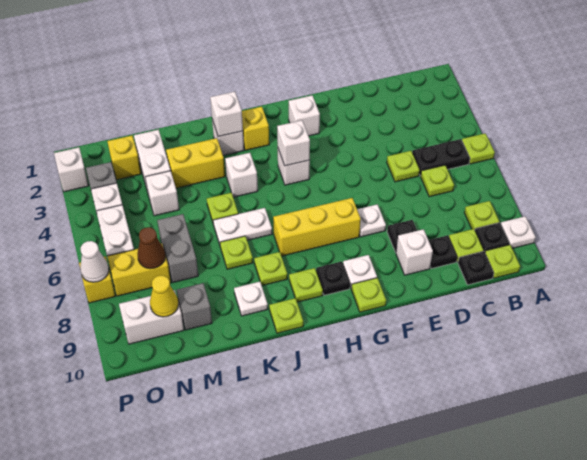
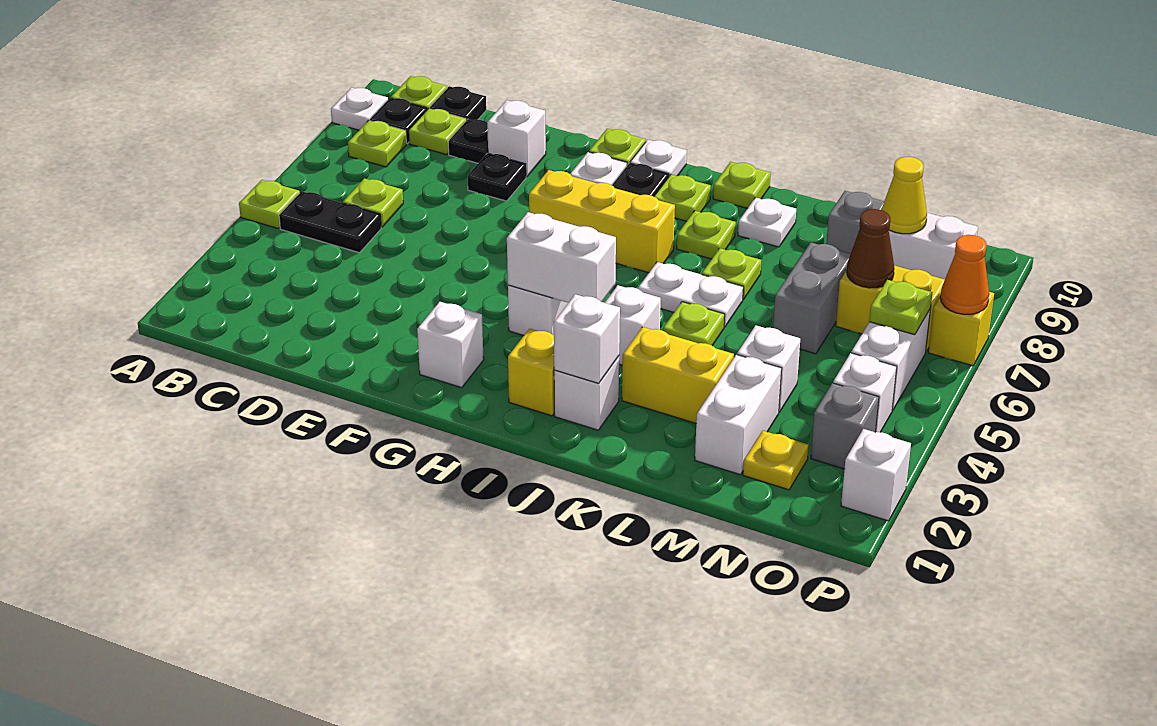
lime 1x1 plate [387,151,420,182] -> lime 1x1 plate moved to [869,280,932,335]
white 1x1 plate [357,204,386,237] -> white 1x1 plate moved to [630,140,687,176]
white 1x1 brick [277,120,310,166] -> white 1x2 brick [507,212,616,303]
yellow 1x1 brick [107,136,141,180] -> yellow 1x1 plate [743,431,809,490]
white 1x1 cone [80,241,109,282] -> orange 1x1 cone [940,235,989,314]

